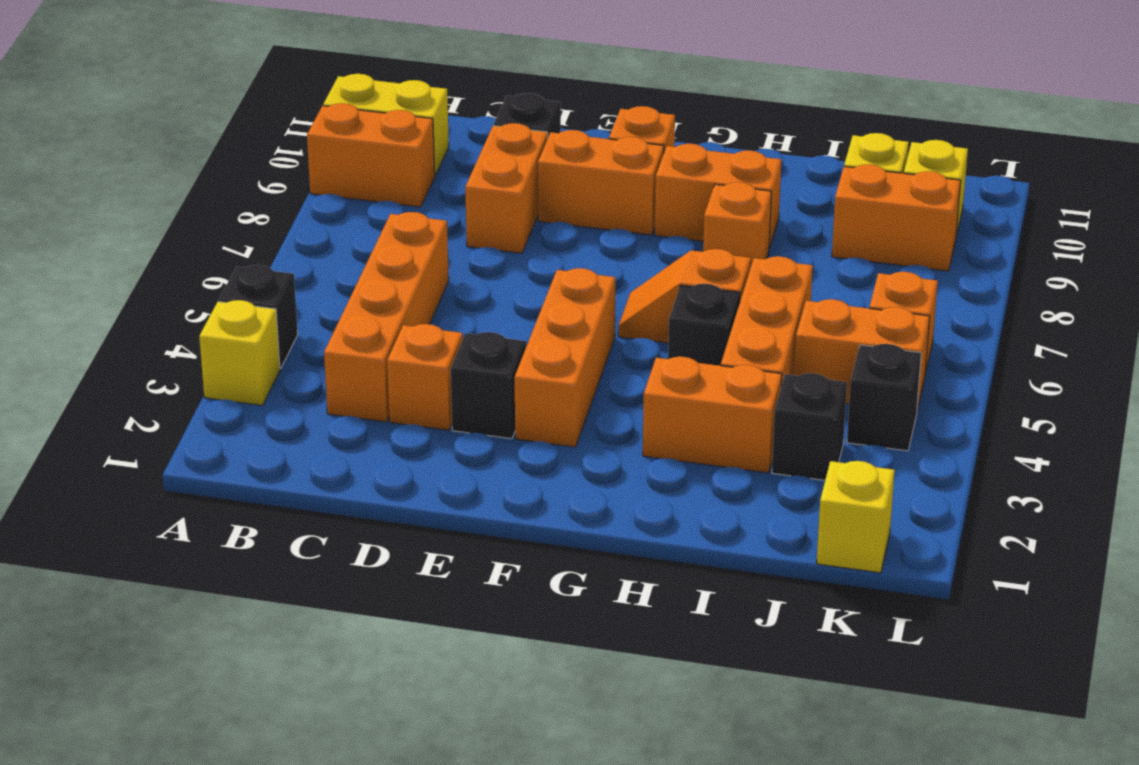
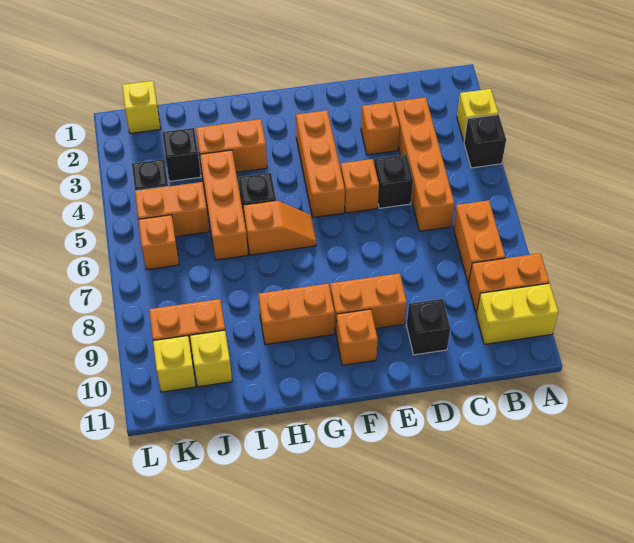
orange 1x2 brick [465,123,548,253] -> orange 1x2 brick moved to [453,200,505,284]
black 1x1 brick [451,332,526,439] -> black 1x1 brick moved to [374,154,413,208]
orange 1x1 brick [703,182,772,268] -> orange 1x1 brick moved to [341,159,379,213]

